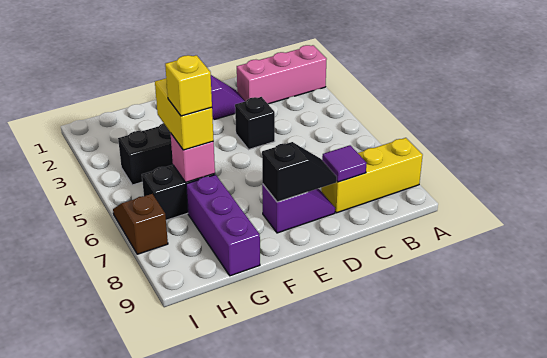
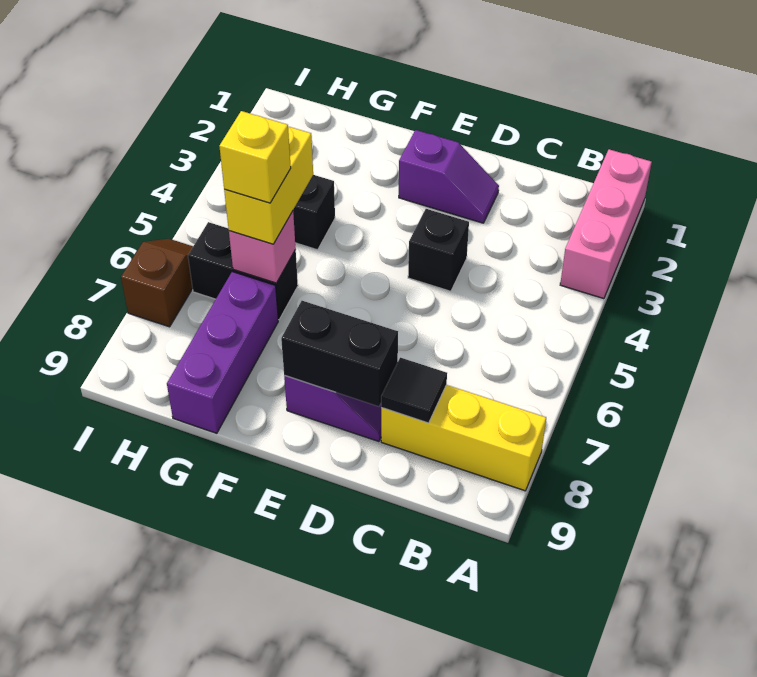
pink 1x3 brick [237,45,327,104] -> pink 1x3 brick turned to [560,149,652,299]
purple 1x1 tile [322,145,366,182] -> black 1x1 tile [381,358,447,423]
black 1x2 slope [262,142,337,202] -> black 1x2 brick [281,301,398,407]

